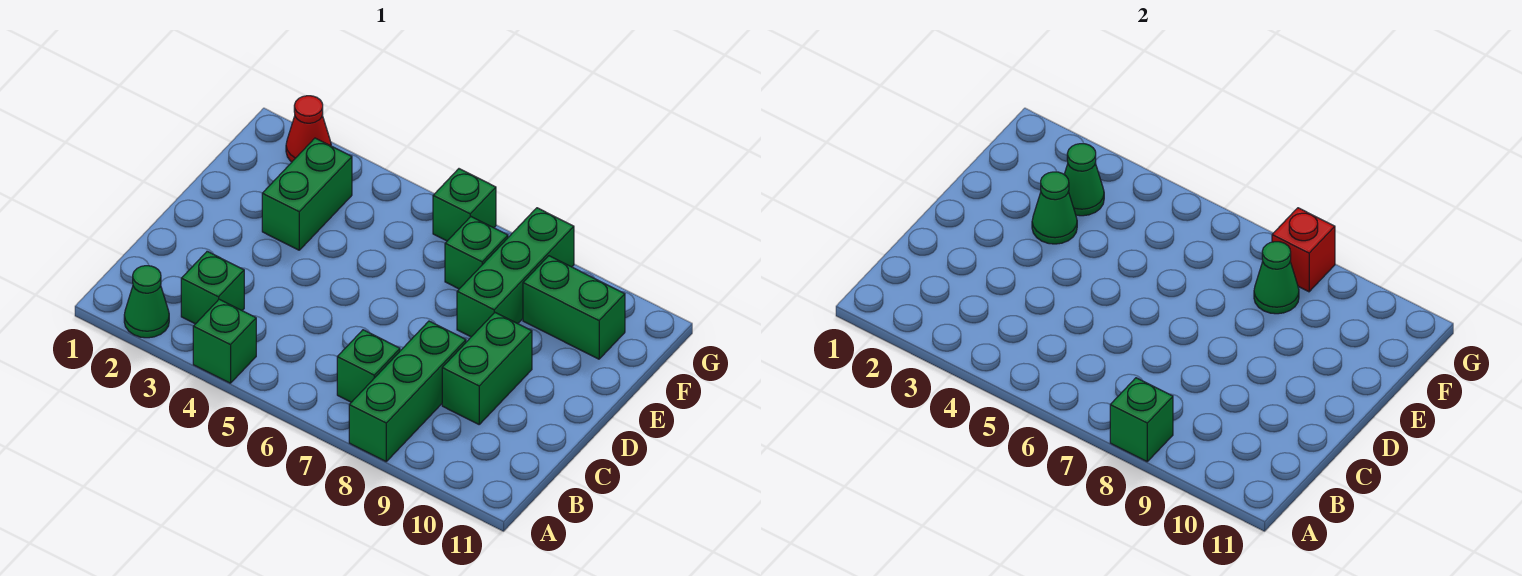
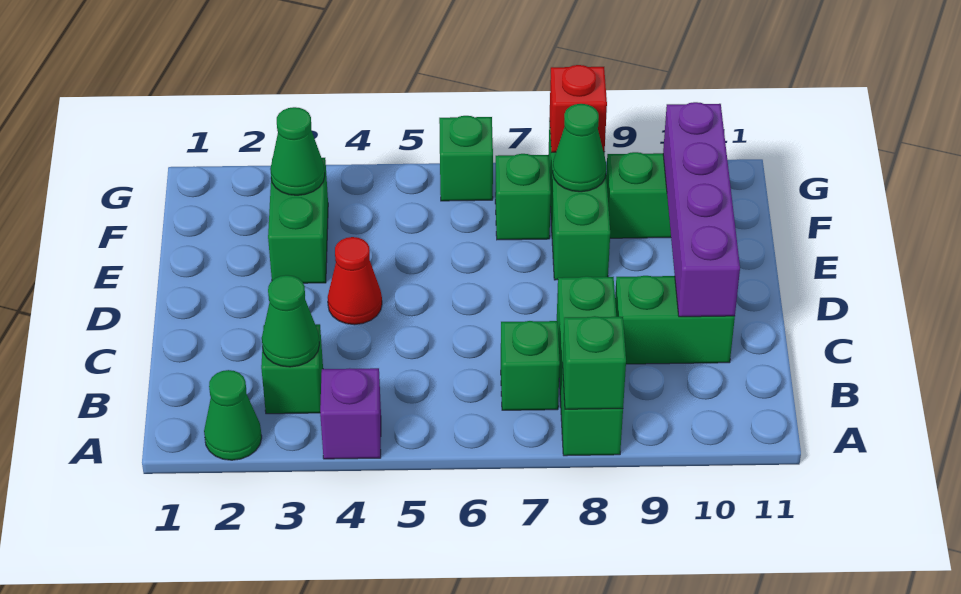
green 1x1 brick [193,299,256,383] -> purple 1x1 brick [320,368,381,459]
green 1x2 brick [442,313,532,424] -> green 1x2 brick turned to [615,276,735,364]
none -> purple 1x4 brick [663,102,740,317]
green 1x1 cone [1032,172,1077,244] -> green 1x1 cone moved to [262,275,319,367]
red 1x1 cone [286,96,331,162] -> red 1x1 cone moved to [328,237,382,325]

